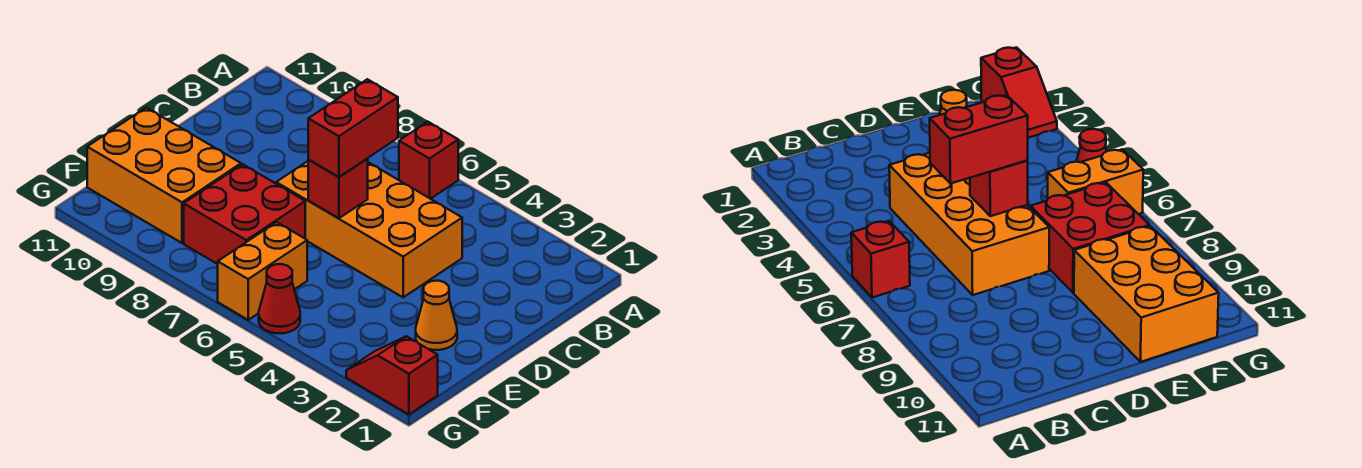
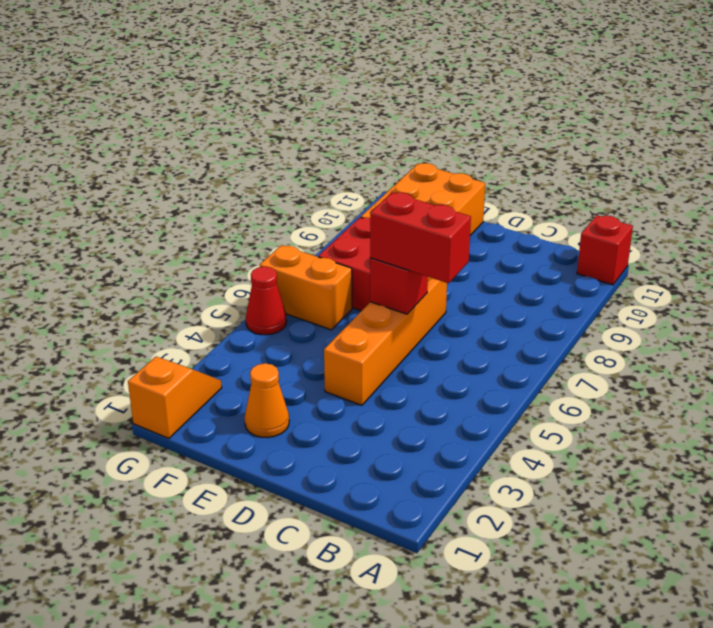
red 1x1 brick [399,122,458,199] -> red 1x1 brick moved to [577,215,633,285]
orange 2x4 brick [276,161,462,297] -> orange 1x4 brick [324,277,447,405]
red 1x2 slope [346,336,438,414] -> orange 1x2 slope [128,357,222,438]

